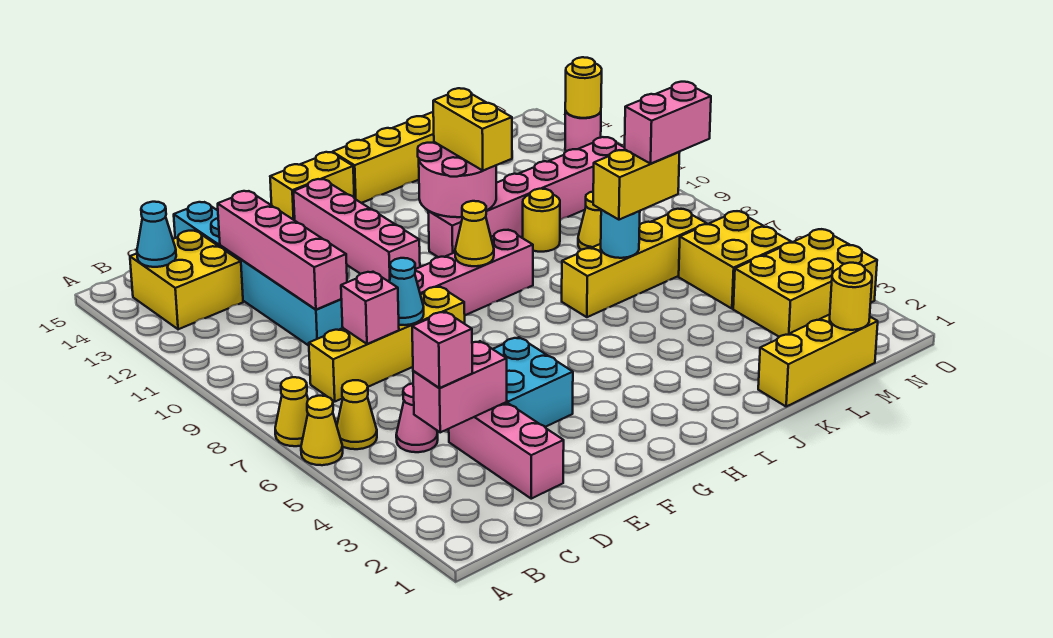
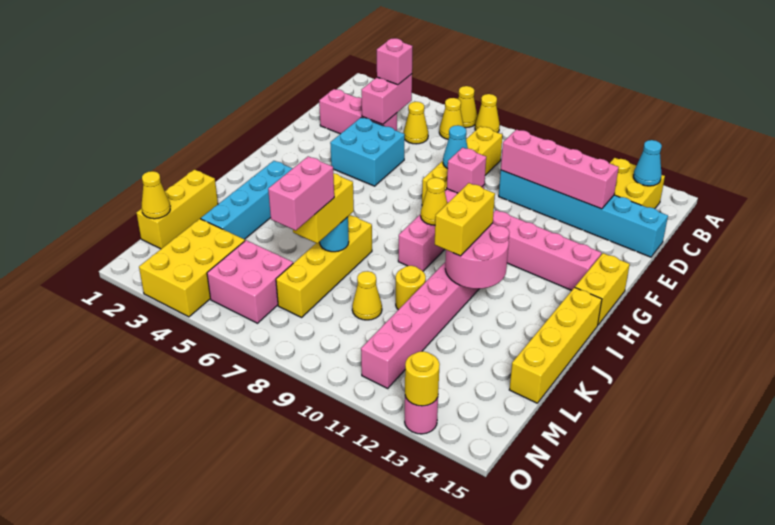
pink 1x1 cone [396,384,438,452] -> yellow 1x1 cone [404,102,428,144]
pink 1x1 brick [341,272,399,344] -> pink 1x1 brick moved to [447,148,486,193]
none -> cyan 1x4 brick [201,161,293,239]
yellow 1x2 brick [433,88,512,171] -> yellow 1x2 brick turned to [435,183,495,256]
yellow 1x1 round brick [830,263,872,330] -> yellow 1x1 cone [141,171,170,219]
yellow 2x2 brick [679,211,791,309] -> pink 2x2 brick [207,240,293,323]

